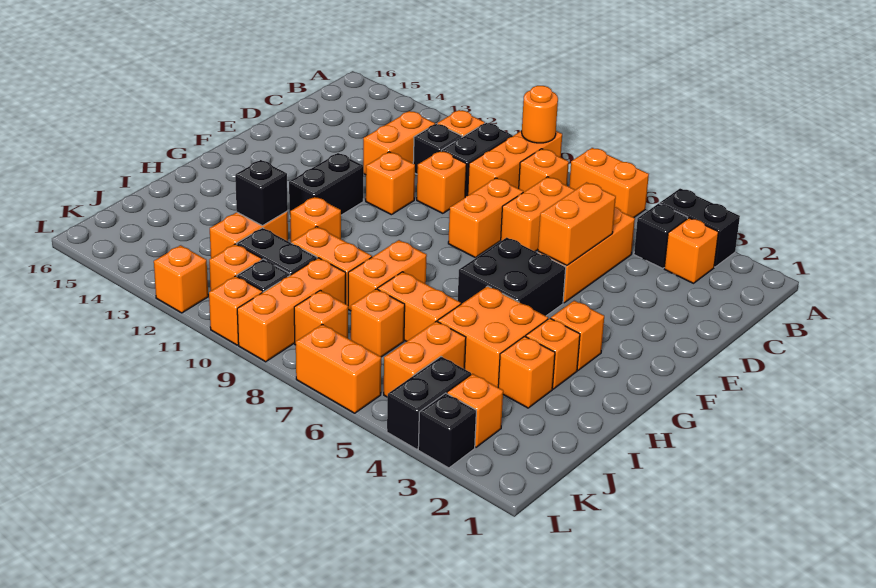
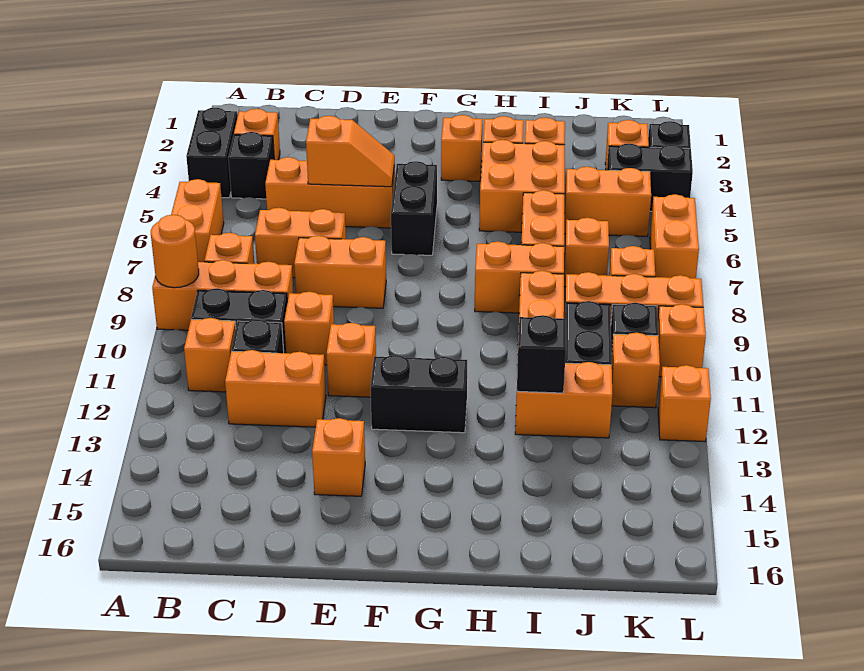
orange 1x2 brick [538,182,616,265] -> orange 1x2 slope [306,116,395,187]
black 2x2 brick [458,238,566,316] -> black 1x2 brick [391,161,437,255]
orange 1x1 brick [290,197,341,242] -> orange 1x1 brick moved to [312,418,365,496]

